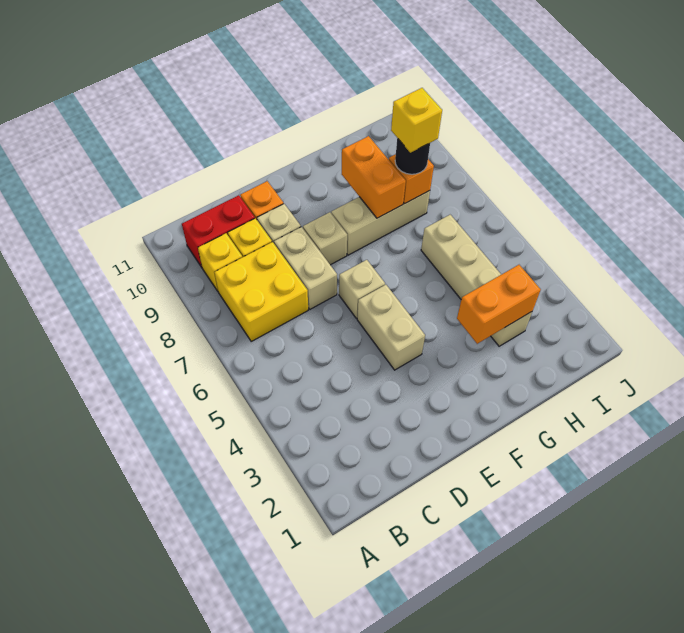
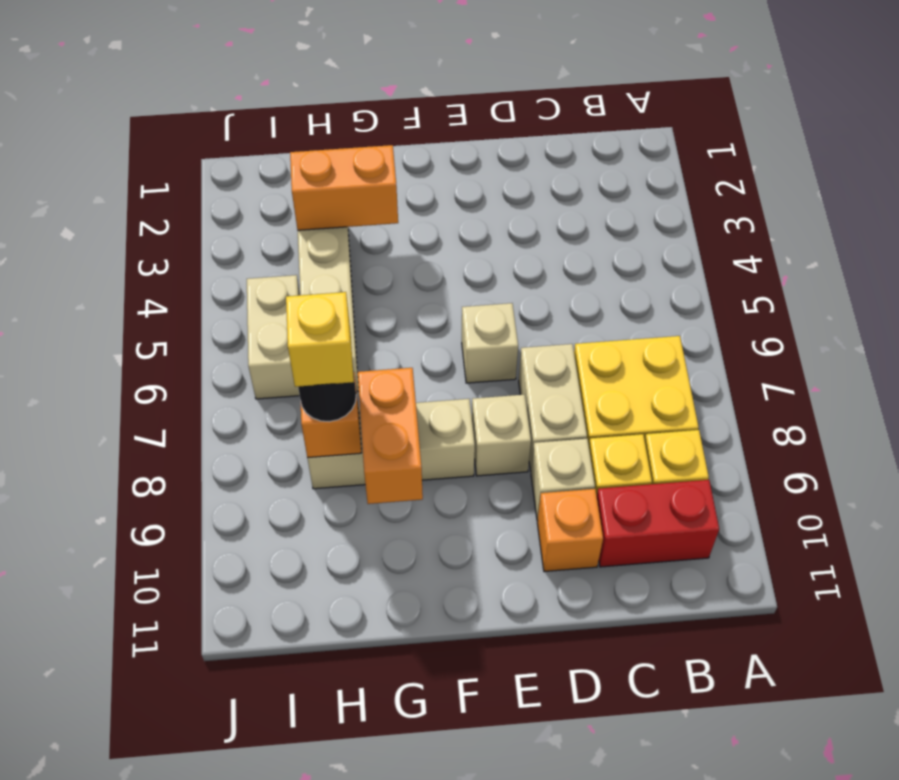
tan 1x2 brick [357,285,425,370] -> tan 1x2 brick moved to [247,275,300,399]

